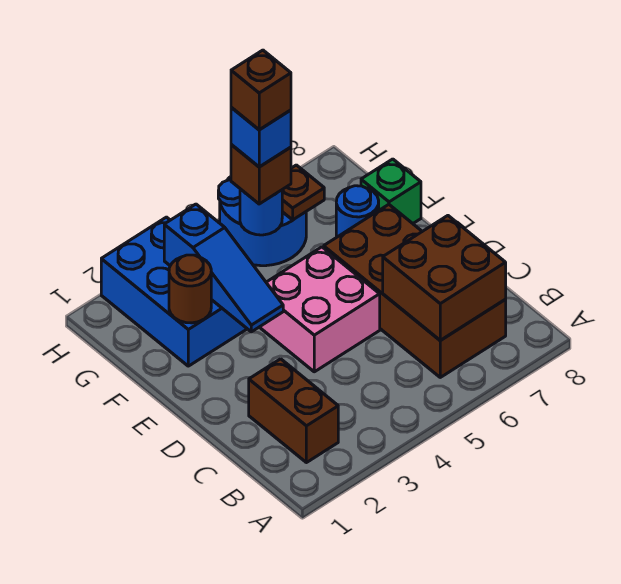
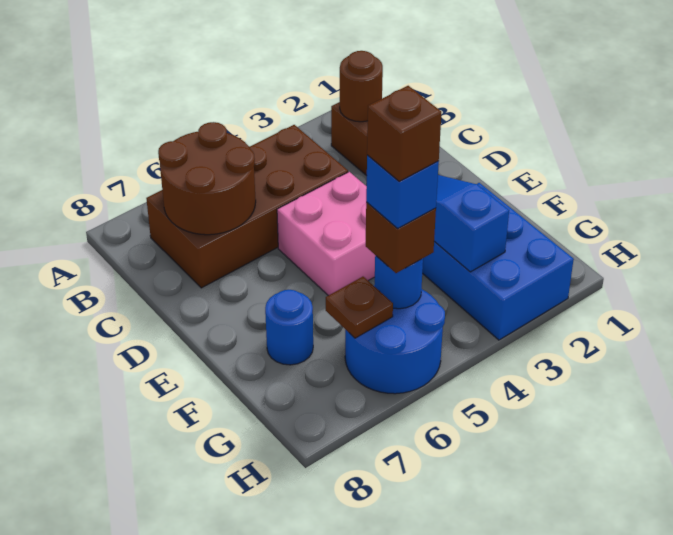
brown 2x4 brick [324,204,506,377] -> brown 2x4 brick turned to [146,125,348,288]
brown 2x2 brick [383,216,506,340] -> brown 2x2 round brick [158,122,256,235]
brown 1x1 round brick [169,255,211,323] -> brown 1x1 round brick moved to [340,51,383,122]
green 1x1 brick [361,159,421,223] -> none

